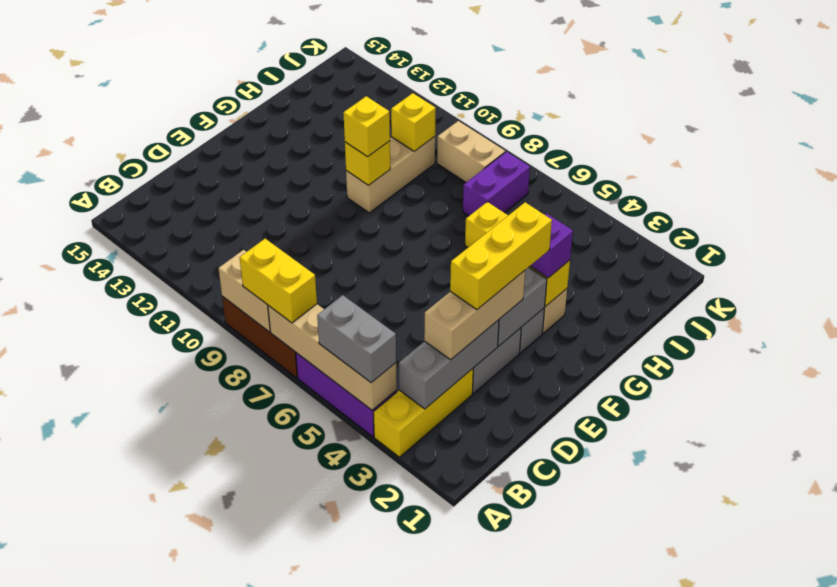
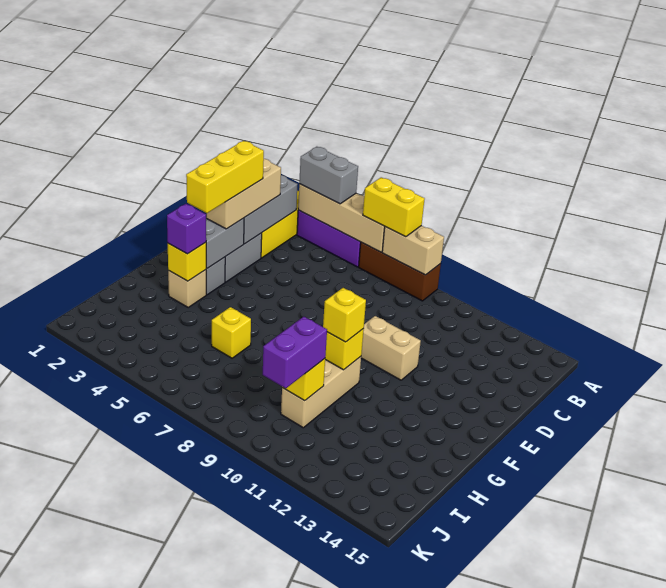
purple 1x2 brick [463,152,530,216] -> purple 1x2 brick moved to [263,317,327,388]
tan 1x2 brick [437,121,505,182] -> tan 1x2 brick moved to [361,316,421,380]

